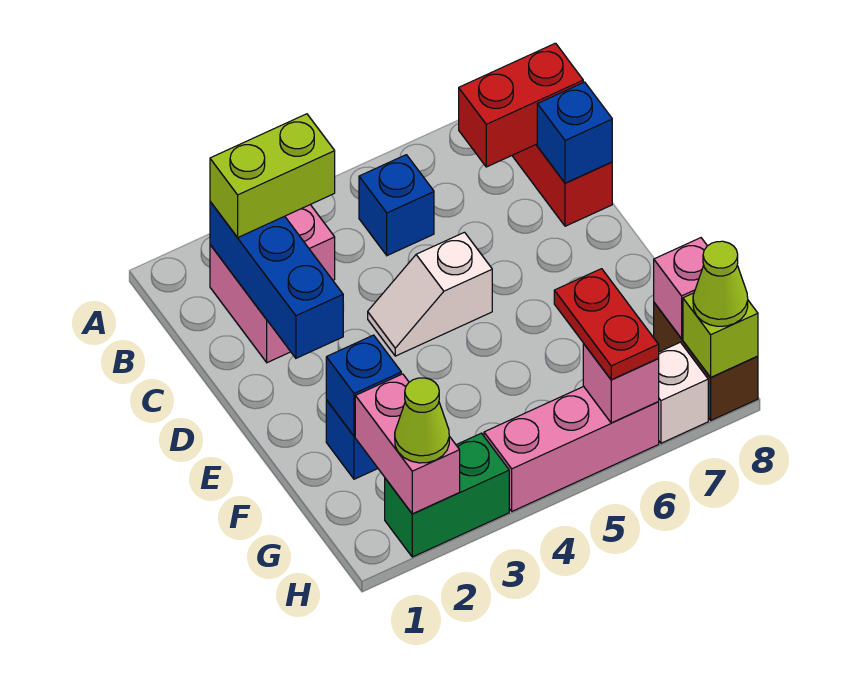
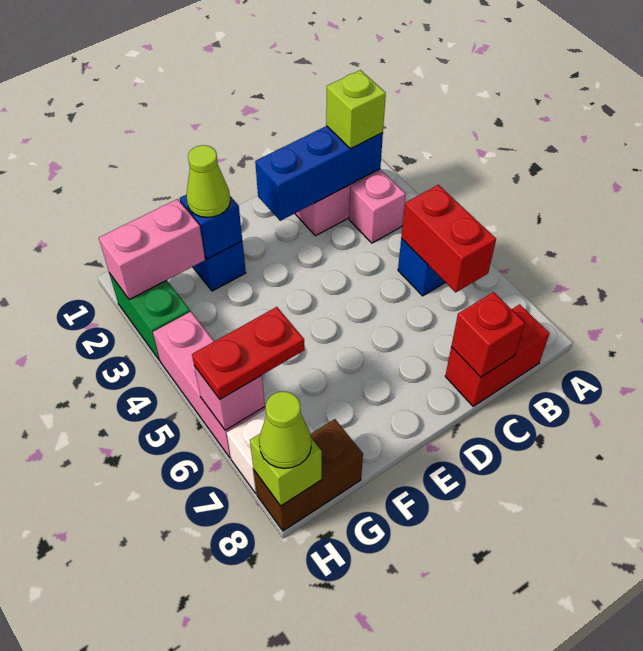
lime 1x2 brick [210,114,335,237] -> lime 1x1 brick [326,70,386,149]
red 1x2 brick [459,43,583,167] -> red 1x2 brick moved to [401,185,496,292]
blue 1x1 brick [537,82,612,183] -> red 1x1 brick [451,292,525,377]
white 1x2 slope [368,232,492,356] -> none
pink 1x1 brick [654,238,707,339] -> none
lime 1x1 cone [395,378,449,463] -> lime 1x1 cone moved to [186,145,230,217]

